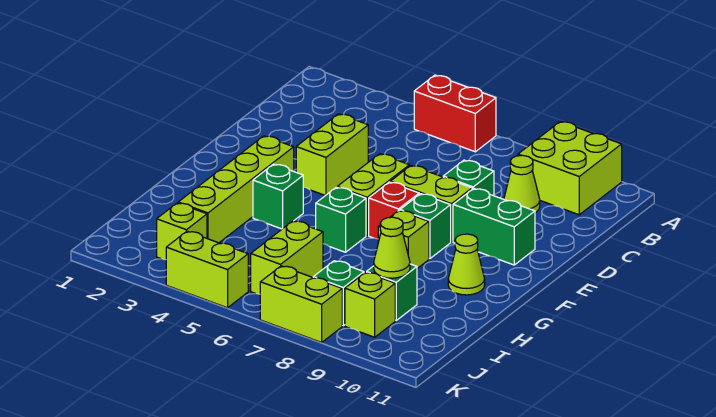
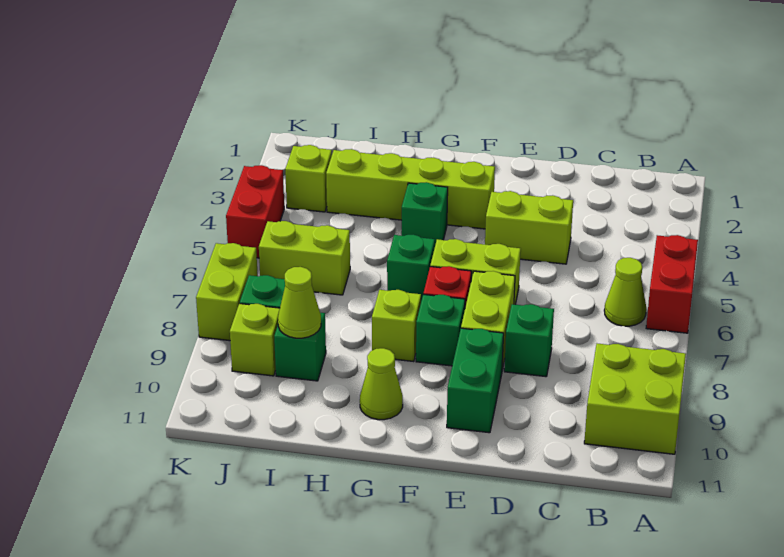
lime 1x1 cone [504,155,540,213] -> lime 1x1 cone moved to [604,258,646,326]
lime 1x2 brick [166,231,248,308] -> red 1x2 brick [226,165,284,258]

